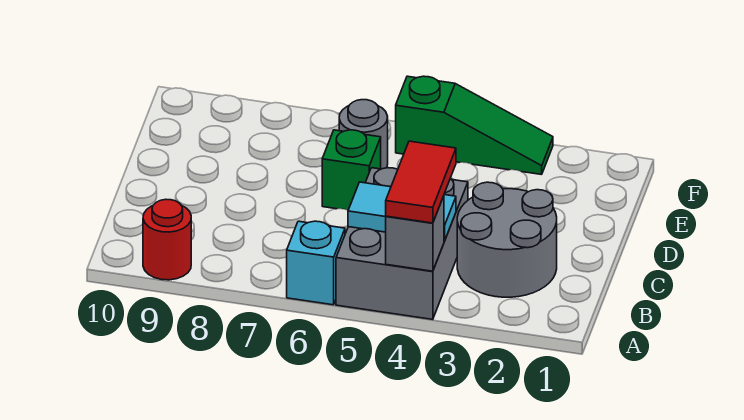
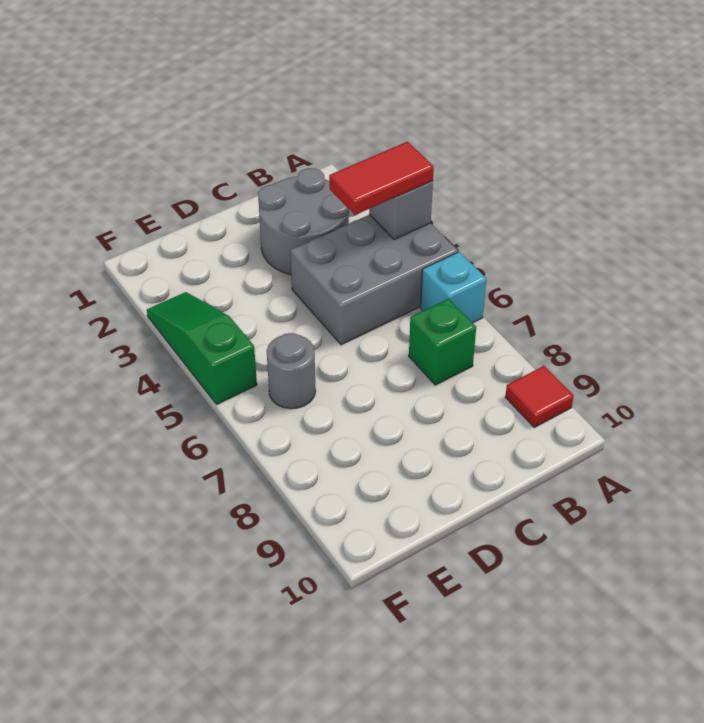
red 1x1 round brick [143,199,191,280] -> red 1x1 tile [505,366,574,427]
cyan 1x2 tile [348,182,456,241] -> none
green 1x1 brick [322,130,381,210] -> green 1x1 brick moved to [409,299,476,385]

